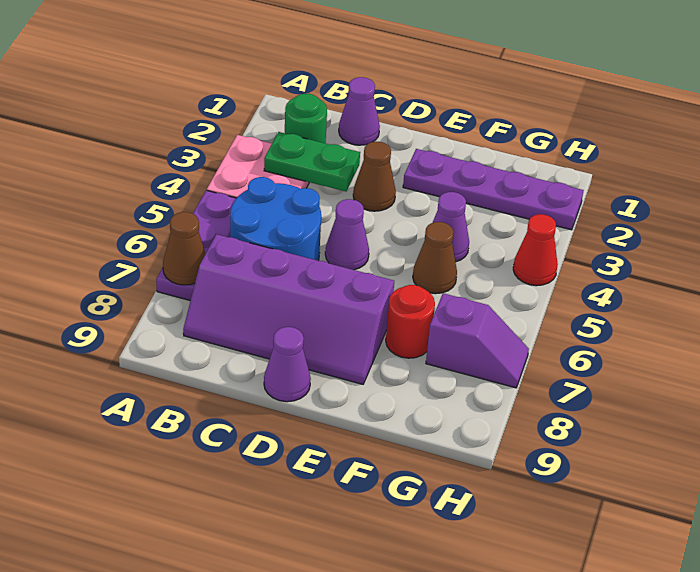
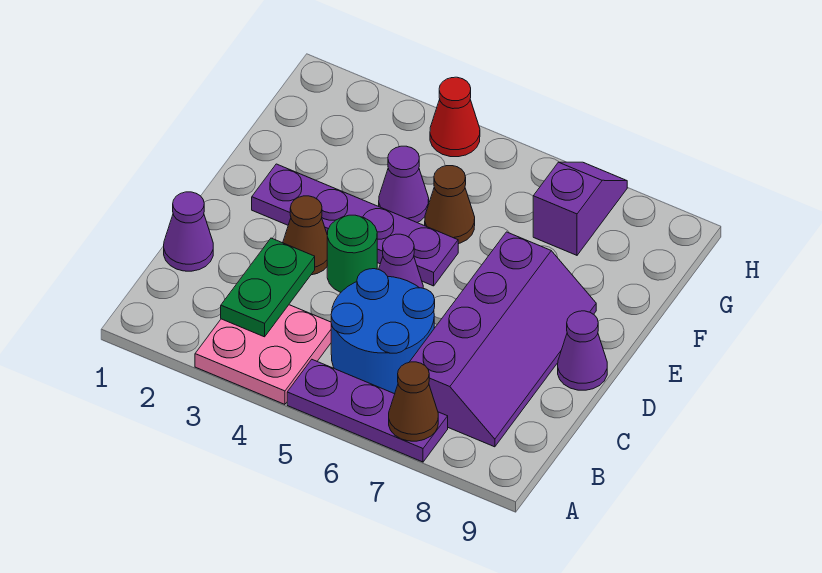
green 1x1 round brick [285,94,327,143] -> green 1x1 round brick moved to [327,215,377,292]
purple 1x4 plate [403,149,584,230] -> purple 1x4 plate turned to [252,164,458,286]
red 1x1 round brick [386,285,435,358] -> none

